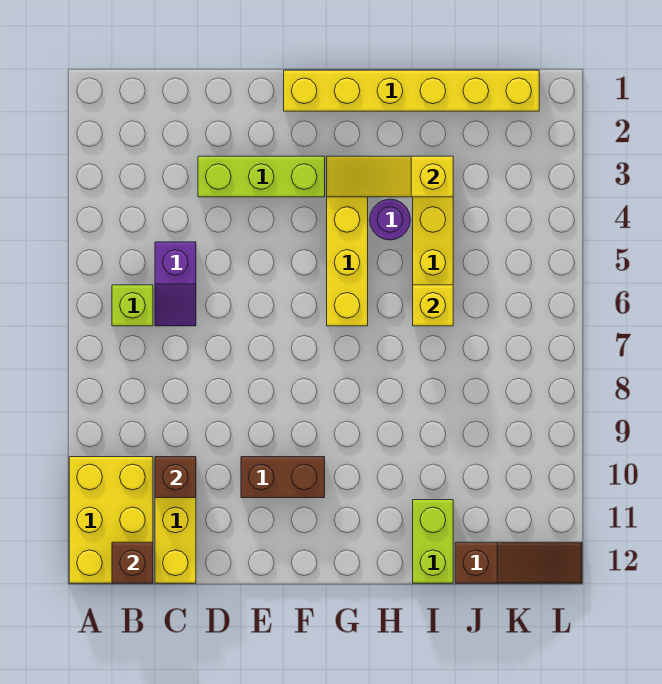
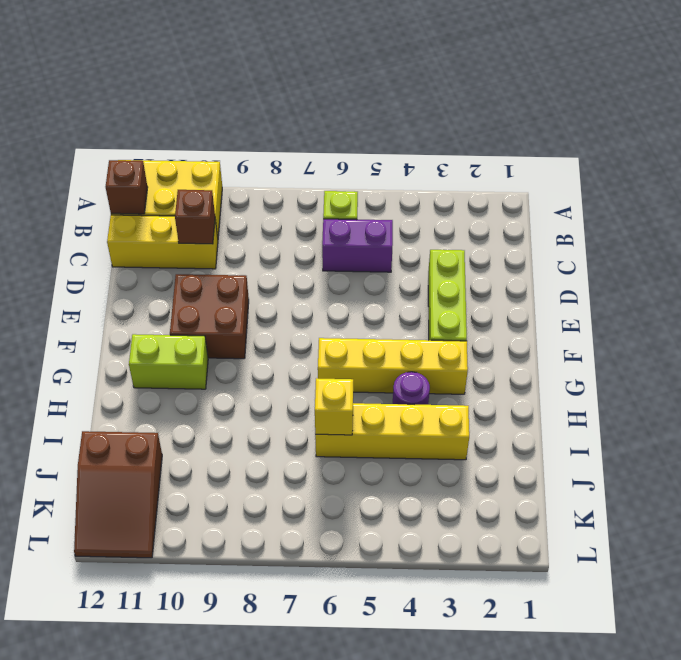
purple 1x2 slope [155,242,196,326] -> purple 1x2 brick [322,219,393,272]
brown 1x2 brick [241,457,325,498] -> brown 2x2 brick [170,274,249,359]
yellow 1x6 brick [284,70,539,111] -> none
yellow 1x3 slope [327,156,453,197] -> none
lime 1x2 brick [413,500,453,583] -> lime 1x2 brick moved to [129,334,208,389]
brown 1x3 slope [455,542,582,583] -> brown 2x3 slope [74,431,162,558]

